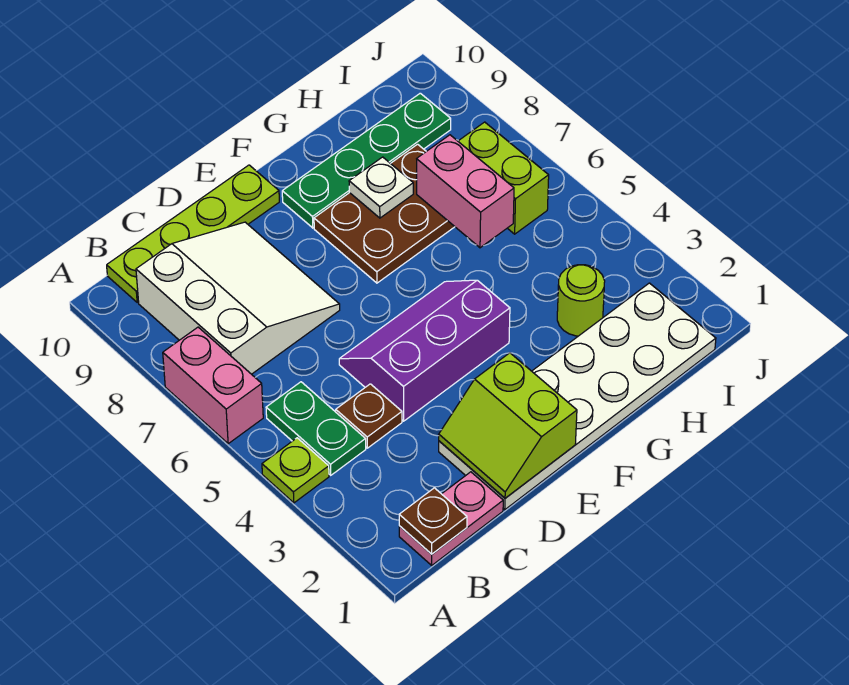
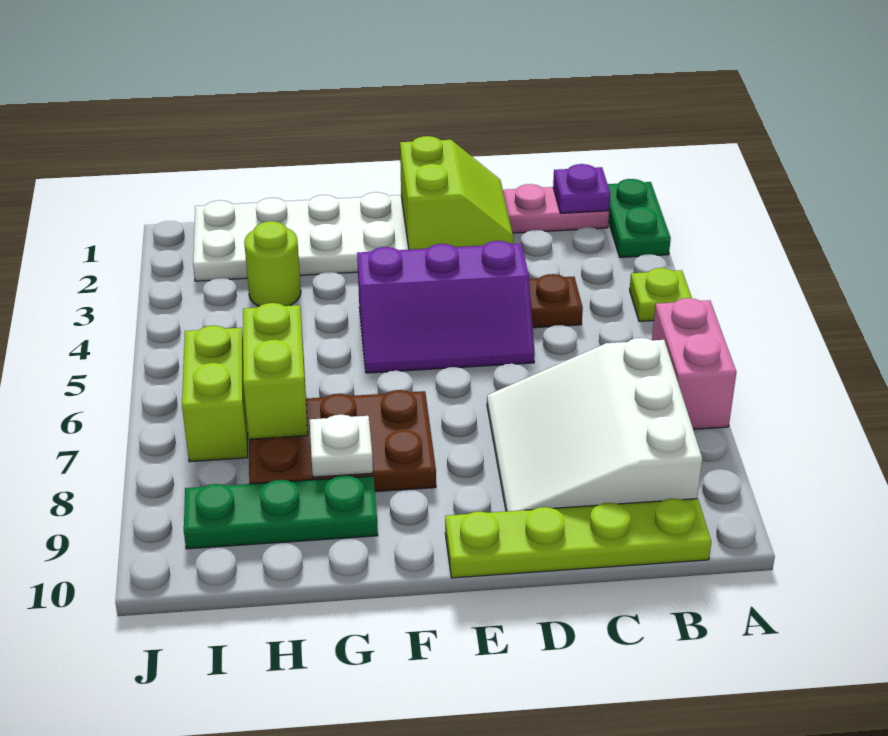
brown 1x1 plate [399,488,467,554] -> purple 1x1 plate [553,164,611,213]
green 1x2 plate [266,382,366,475] -> green 1x2 plate moved to [608,179,671,258]
green 1x4 plate [282,93,451,228] -> green 1x3 plate [184,476,378,549]
pink 1x2 brick [417,135,514,248] -> lime 1x2 brick [243,303,308,439]

